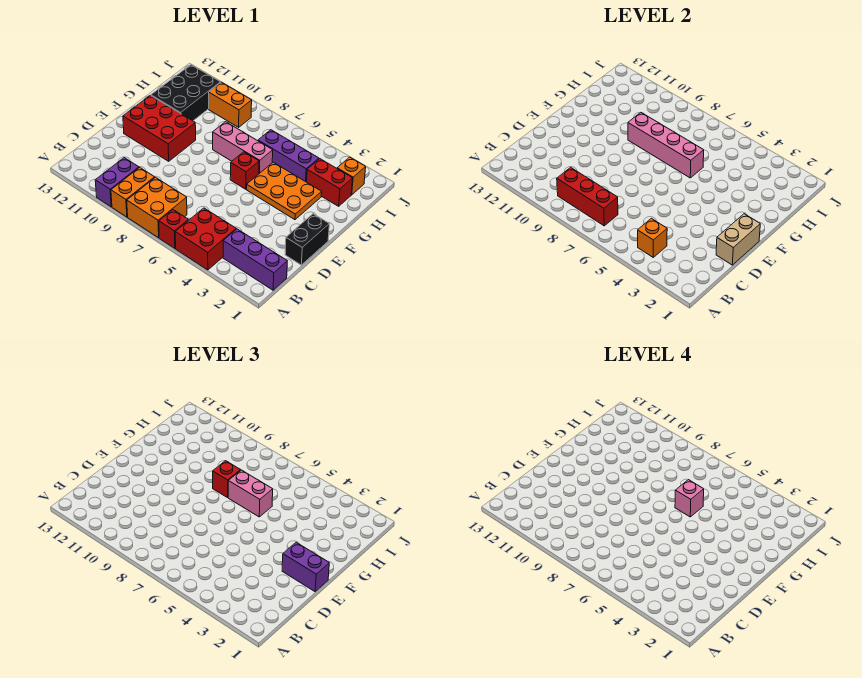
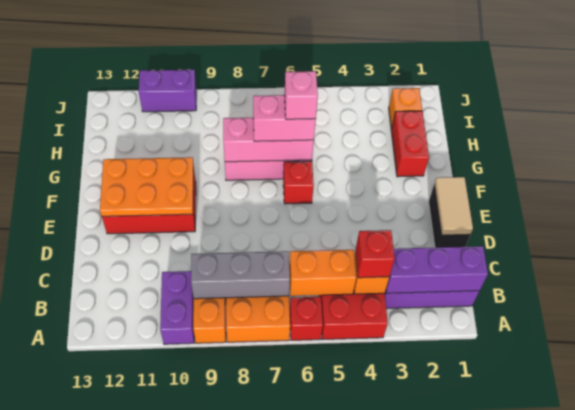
red 1x3 brick [557,167,618,226] -> grey 1x3 brick [191,251,290,299]
tan 1x2 brick [716,214,760,265] -> tan 1x2 tile [434,177,473,235]
purple 1x2 brick [282,542,329,592] -> purple 1x2 brick moved to [139,70,196,112]
orange 2x3 plate [247,162,322,220] -> orange 2x3 plate moved to [100,157,193,216]
pink 1x4 brick [628,113,704,178] -> pink 1x3 brick [223,118,314,162]
red 1x1 brick [213,461,241,497] -> red 1x1 brick moved to [356,230,395,278]
black 2x3 brick [151,65,221,121] -> none
red 1x2 brick [306,159,353,206] -> red 1x2 brick turned to [391,111,429,177]
purple 1x3 brick [258,130,319,182] -> purple 1x3 brick moved to [386,246,488,293]
orange 1x2 brick [209,82,252,127] -> orange 1x2 brick moved to [289,250,356,296]

